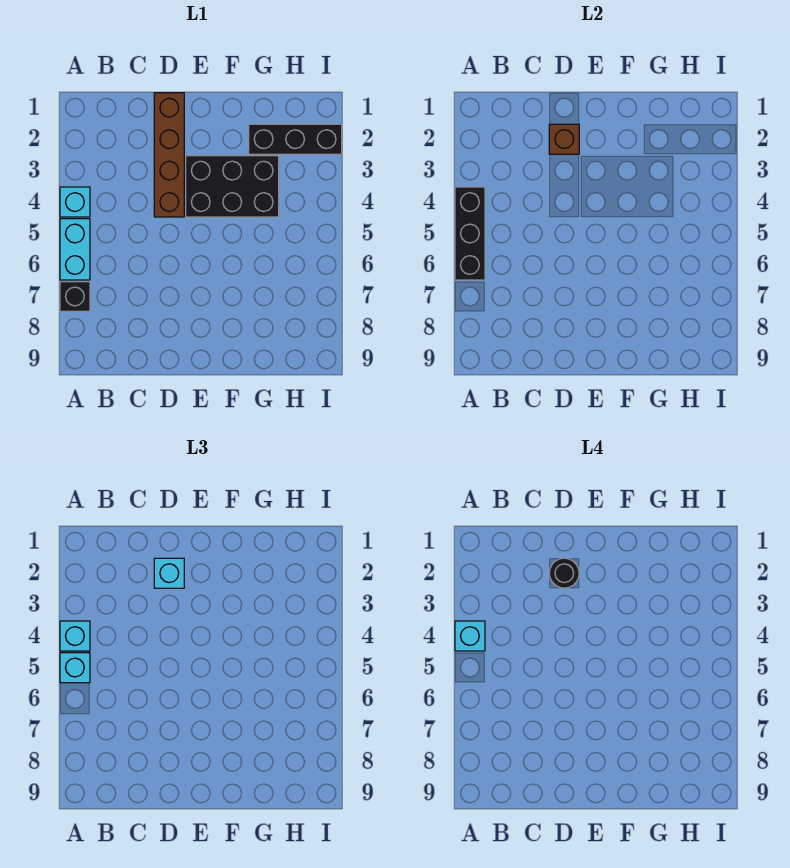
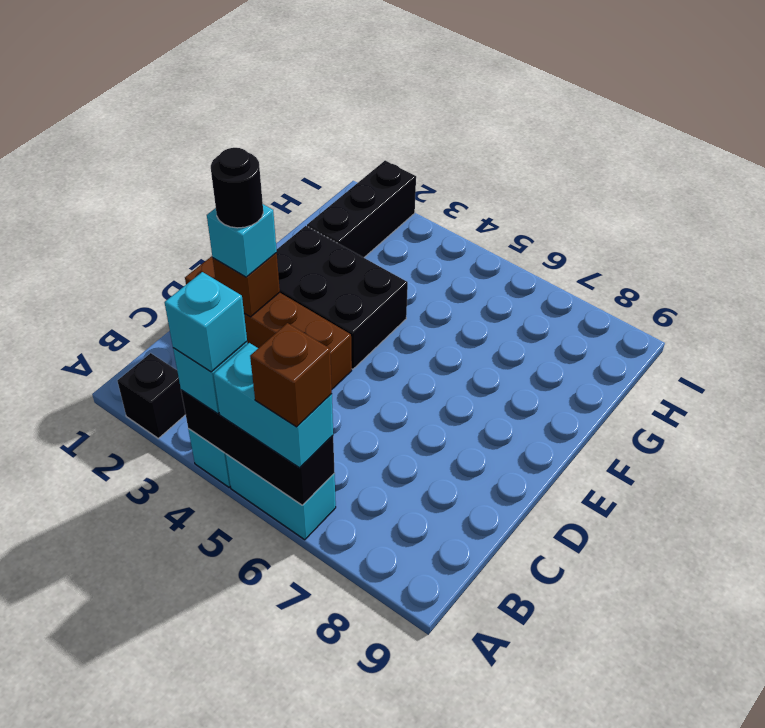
cyan 1x1 brick [60,653,90,683] -> cyan 1x2 brick [213,343,333,468]
none -> brown 1x1 brick [250,323,332,427]
black 1x1 brick [60,282,90,311] -> black 1x1 brick moved to [117,353,186,438]
black 2x3 brick [186,156,279,217] -> black 2x3 brick turned to [276,226,408,369]

